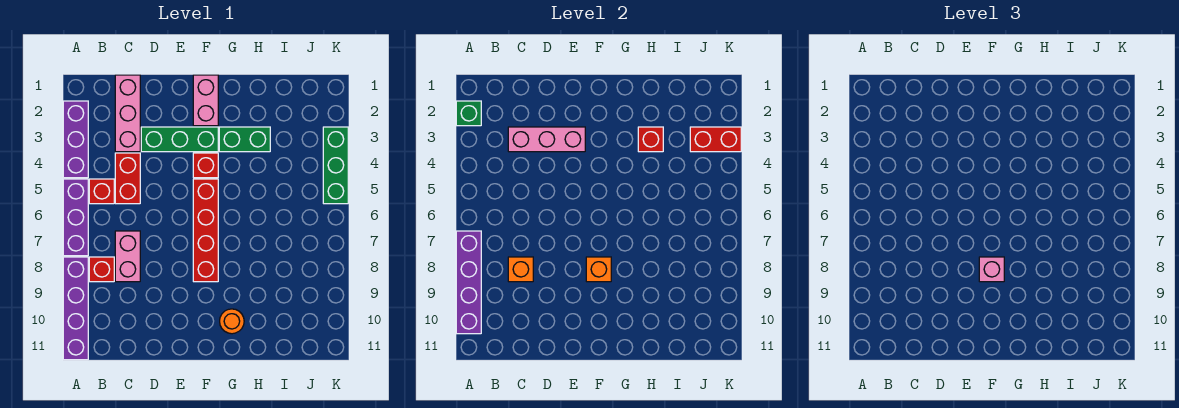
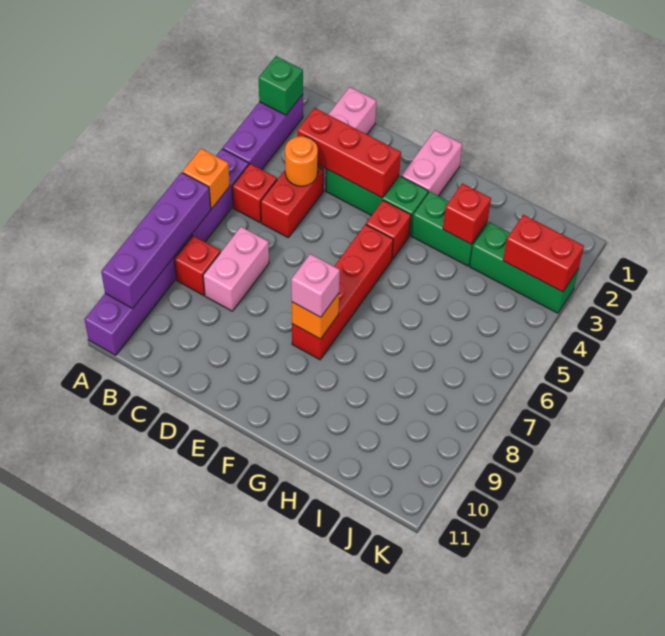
pink 1x3 brick [508,127,585,152] -> red 1x3 brick [297,108,401,198]
orange 1x1 brick [508,257,533,282] -> orange 1x1 brick moved to [182,149,230,209]
orange 1x1 round brick [220,309,244,334] -> orange 1x1 round brick moved to [285,136,318,186]
green 1x3 brick [323,127,348,204] -> green 1x3 brick turned to [470,222,578,313]

